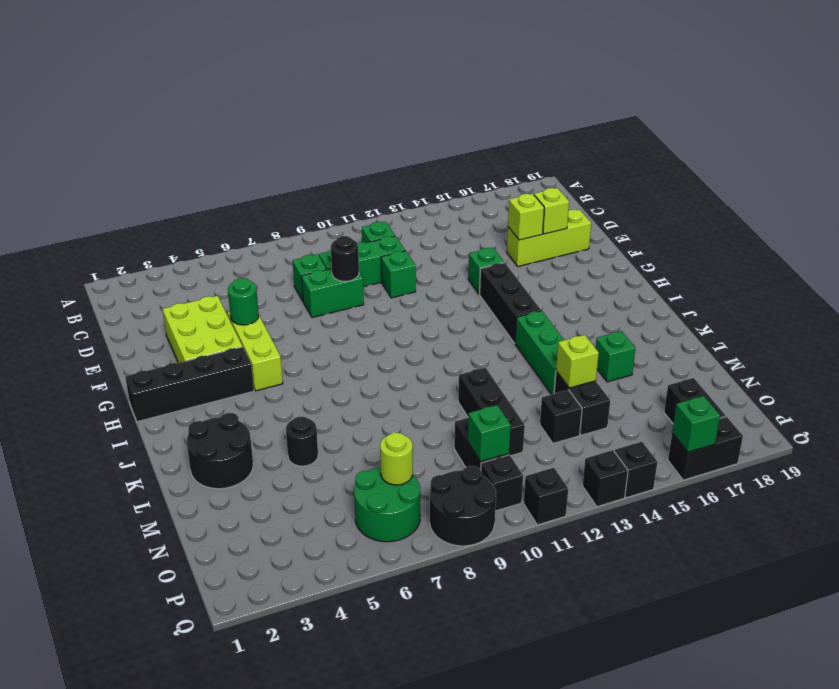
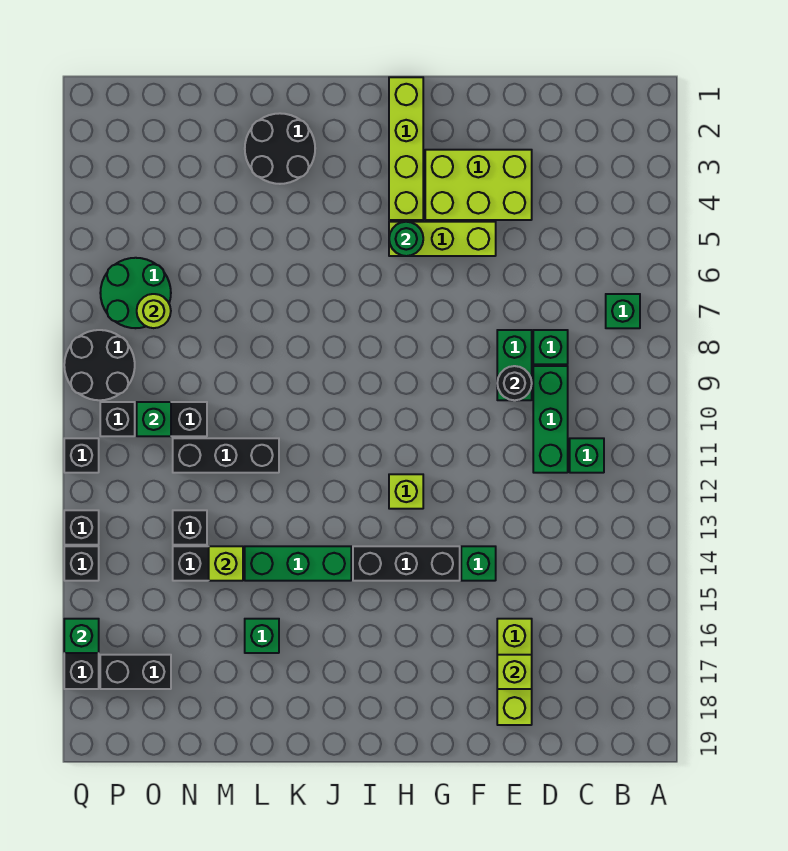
green 1x1 brick [381,251,416,298] -> green 1x1 brick moved to [606,294,640,328]
lime 1x1 brick [508,194,544,240] -> lime 1x1 brick moved to [389,474,423,509]
green 1x1 round brick [228,278,259,325] -> green 1x1 round brick moved to [389,222,423,256]
black 1x4 brick [125,347,254,422] -> lime 1x4 brick [389,77,423,220]
black 1x1 round brick [286,416,318,466] -> none

